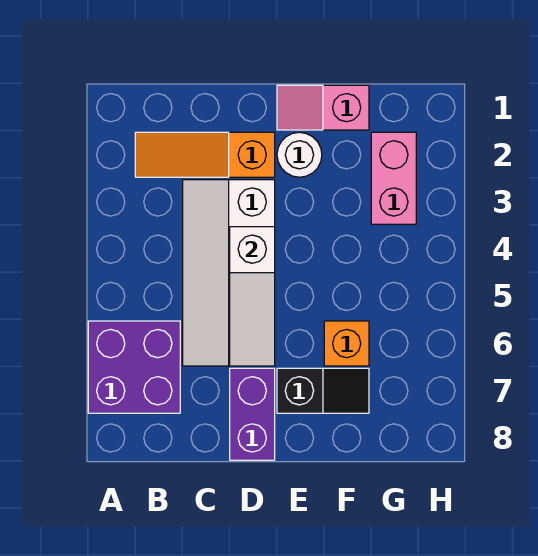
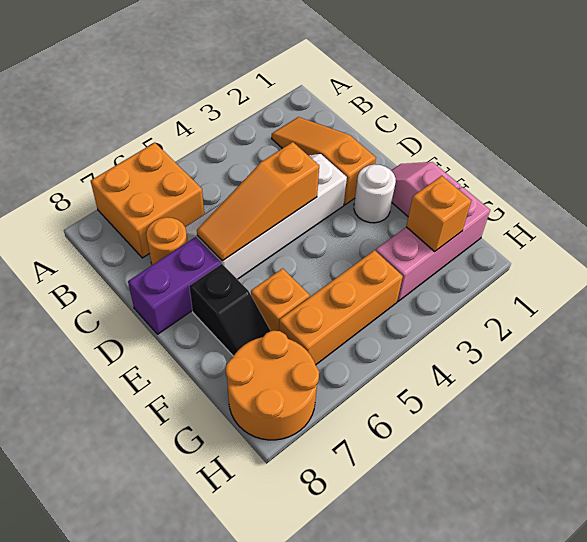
purple 2x2 brick [88,321,180,413] -> orange 2x2 brick [91,143,204,258]
none -> orange 1x1 round brick [146,217,188,265]
white 1x3 slope [230,227,275,366] -> orange 1x3 slope [197,142,319,261]
pink 1x2 brick [371,132,416,224] -> pink 1x3 brick [376,187,490,301]
none -> orange 1x1 brick [406,176,471,251]
none -> orange 1x3 brick [279,250,403,365]
none -> orange 2x2 round brick [226,331,319,440]

